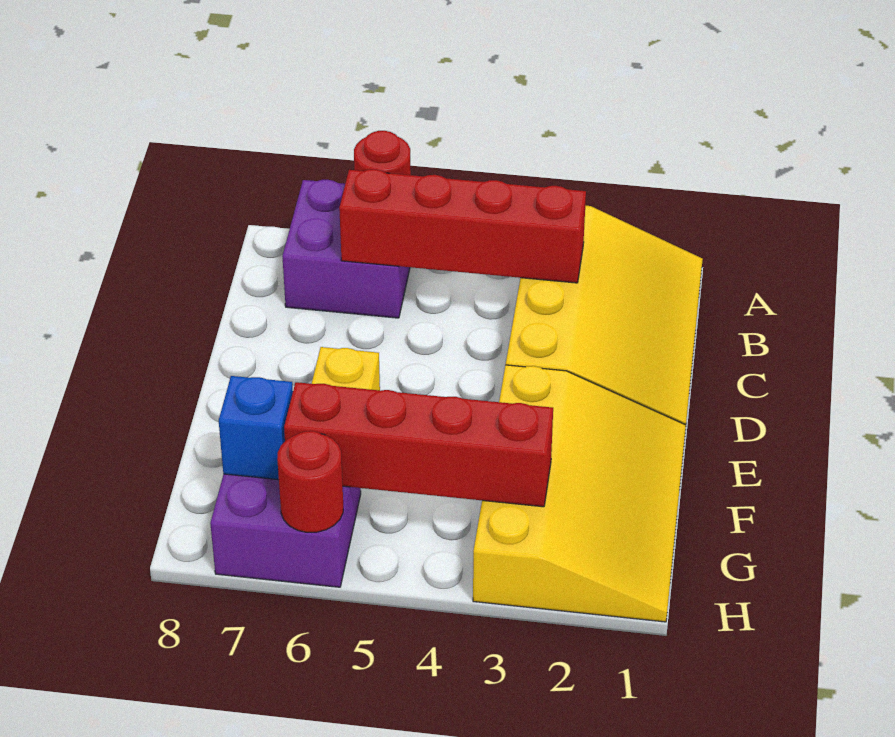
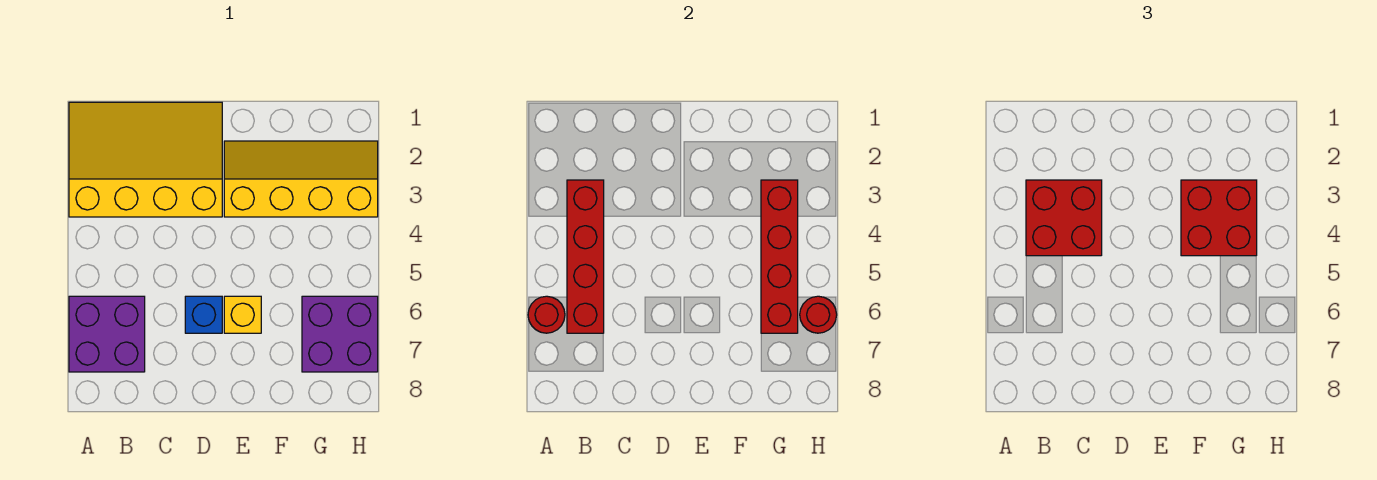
none -> red 2x2 brick [1026,180,1102,256]
yellow 3x4 slope [473,365,686,622] -> yellow 2x4 slope [224,141,378,217]
none -> red 2x2 brick [1181,180,1257,256]
blue 1x1 brick [219,376,293,480] -> blue 1x1 brick moved to [185,296,222,333]

